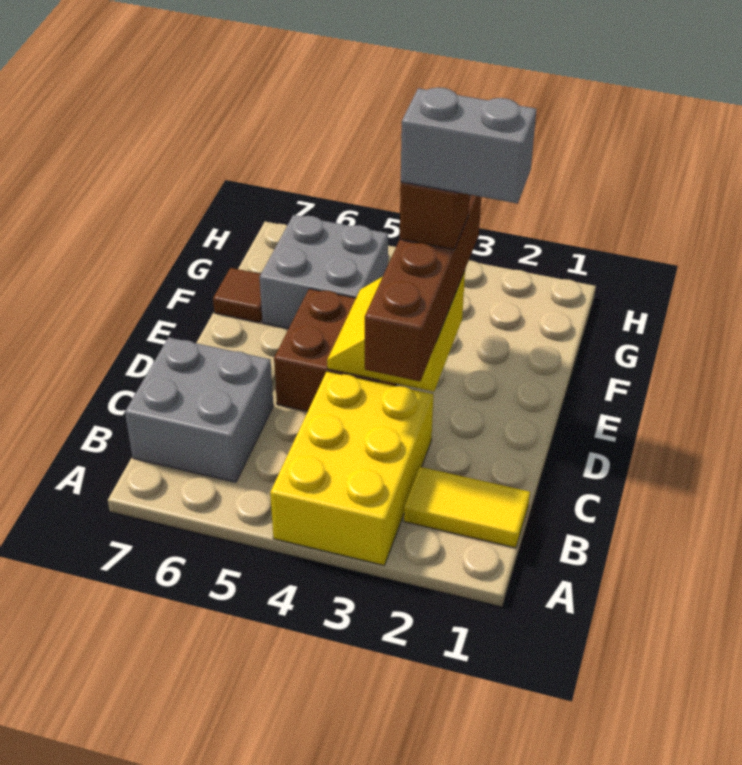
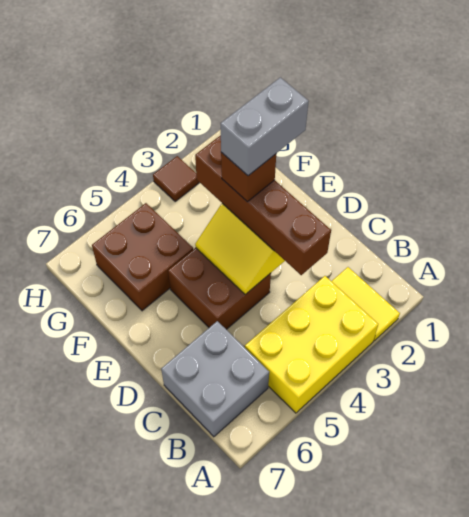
yellow 2x3 brick [270,371,433,565] -> yellow 2x3 brick turned to [245,276,378,413]
yellow 1x2 tile [404,467,530,548] -> yellow 1x2 tile turned to [332,267,400,341]
grey 2x2 brick [259,215,388,329] -> brown 2x2 brick [92,203,193,311]
brown 1x1 tile [213,268,262,323] -> brown 1x1 tile moved to [153,156,199,201]

